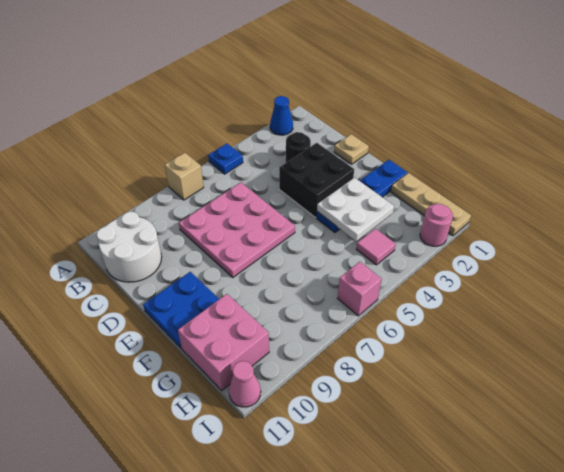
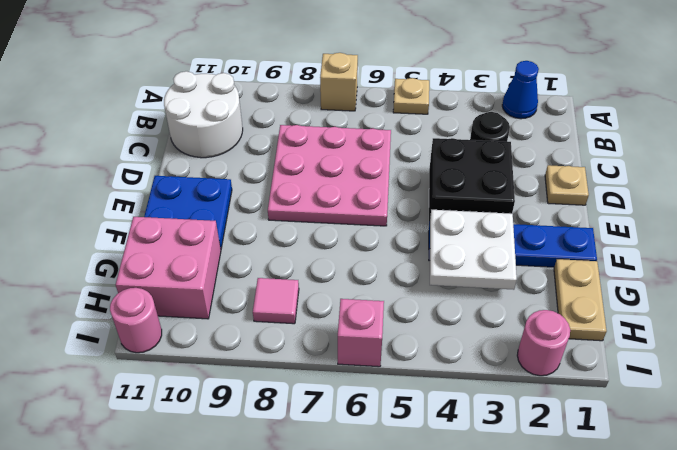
blue 1x1 plate [208,144,243,174] -> tan 1x1 plate [393,78,429,114]
tan 1x3 plate [391,173,471,236] -> tan 1x2 plate [554,259,607,341]
pink 1x1 tile [356,229,396,265] -> pink 1x1 tile moved to [253,278,299,324]
pink 1x1 cone [229,361,261,407] -> pink 1x1 round brick [110,288,162,353]

